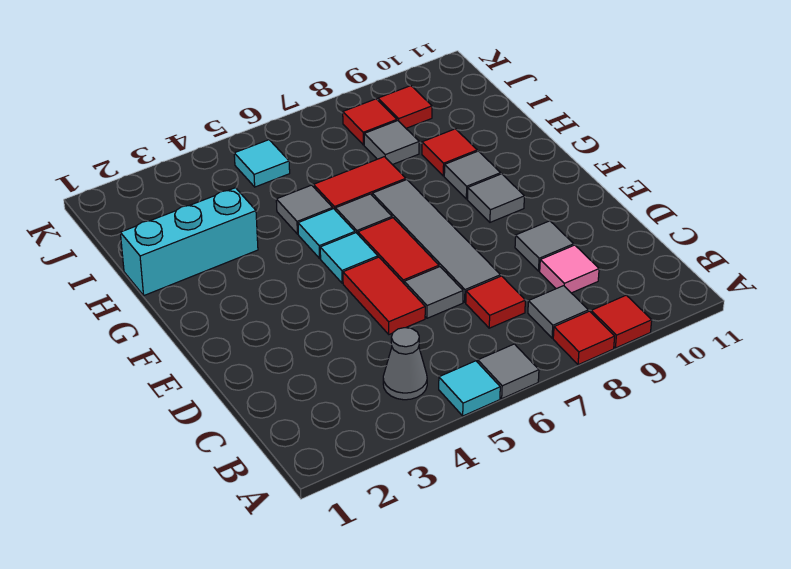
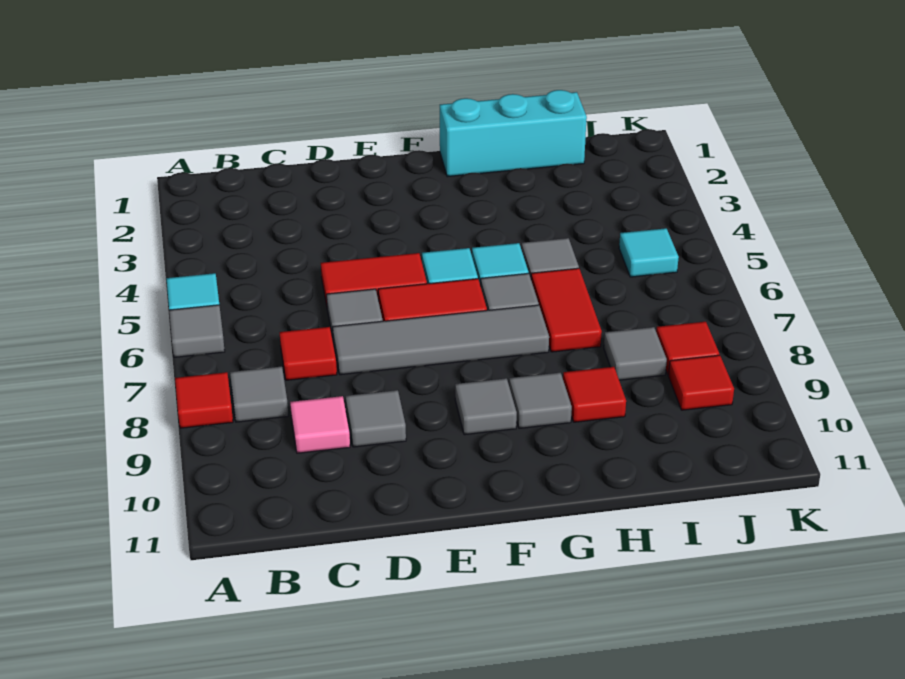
red 1x1 tile [591,295,652,348] -> none
grey 1x1 cone [383,328,427,400] -> none
cyan 1x3 brick [120,188,258,295] -> cyan 1x3 brick turned to [440,90,587,177]

